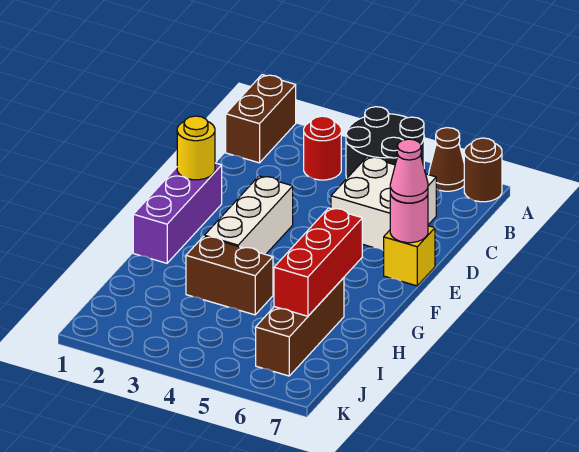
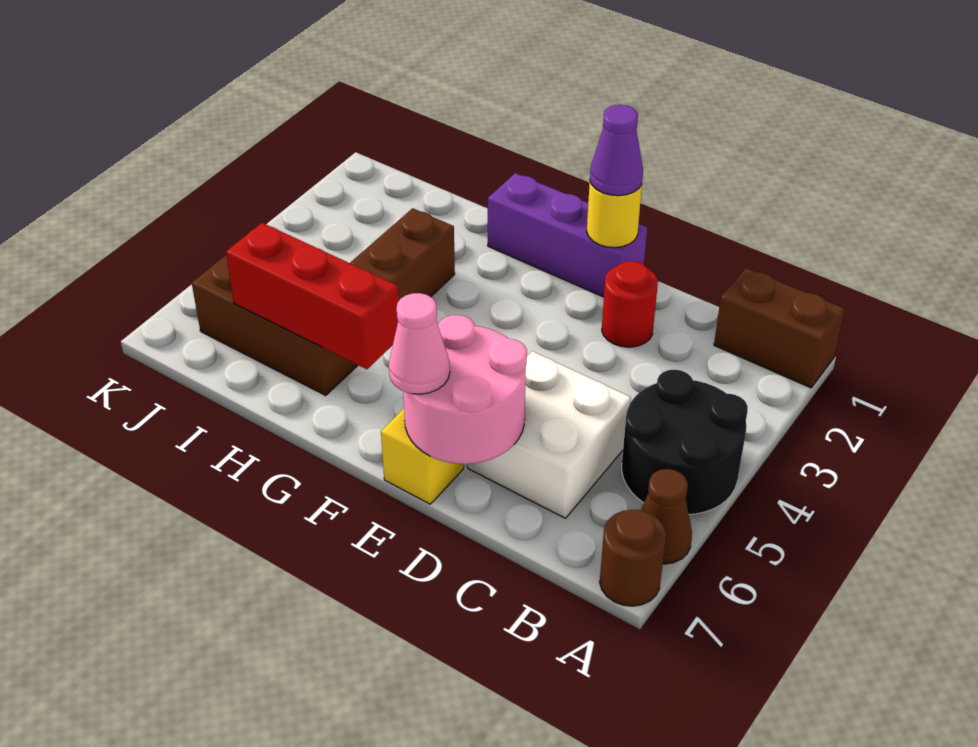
red 1x1 round brick [304,116,341,180] -> red 1x1 round brick moved to [602,261,658,347]
none -> purple 1x1 cone [590,105,643,196]
white 1x3 brick [204,176,293,254] -> none
pink 1x1 round brick [390,195,428,243] -> pink 2x2 round brick [403,315,527,464]

